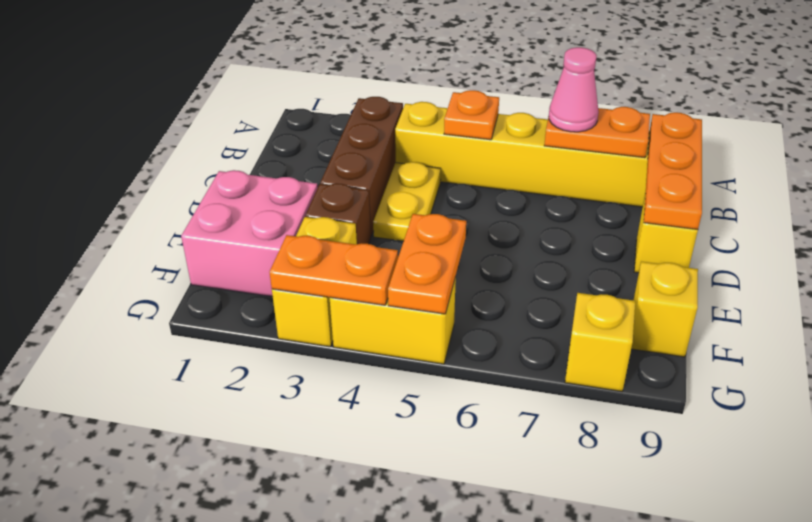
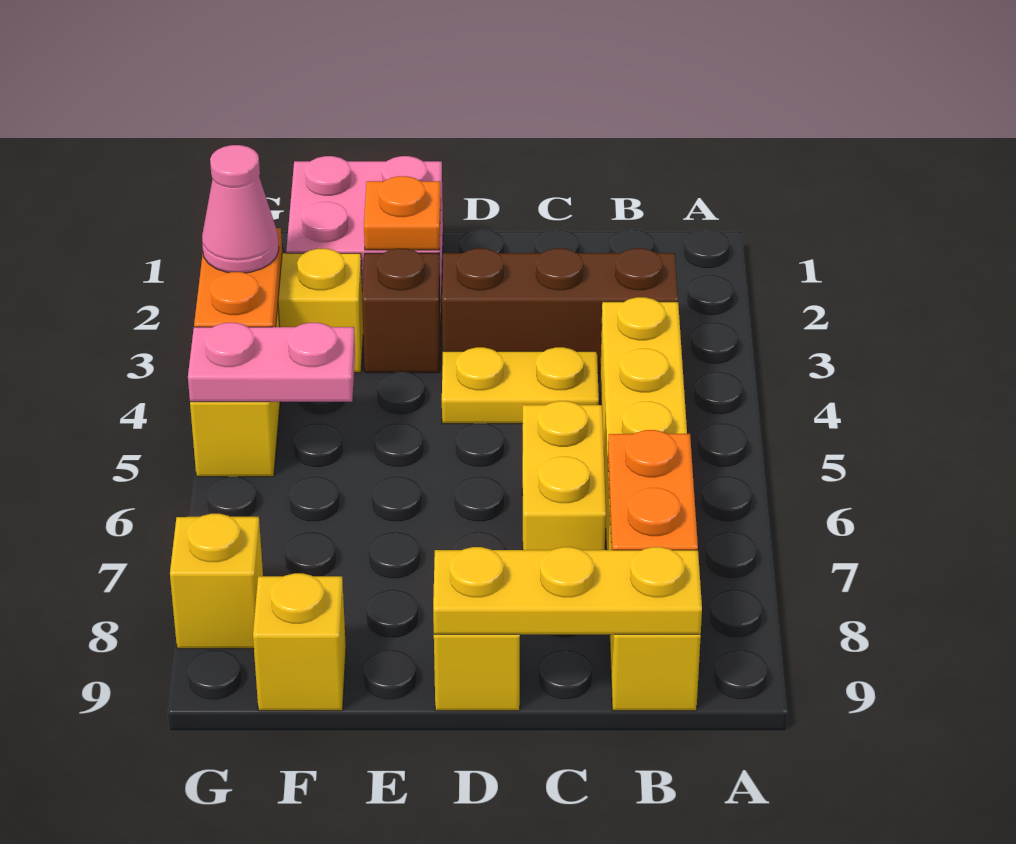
orange 1x1 plate [444,90,499,140] -> orange 1x1 plate moved to [364,176,441,250]
pink 1x1 cone [549,47,599,132] -> pink 1x1 cone moved to [202,145,279,273]
orange 1x3 plate [644,112,702,229] -> yellow 1x3 plate [433,547,702,634]
none -> yellow 1x2 brick [522,401,606,550]
orange 1x2 plate [388,214,466,314] -> pink 1x2 plate [188,323,355,402]

